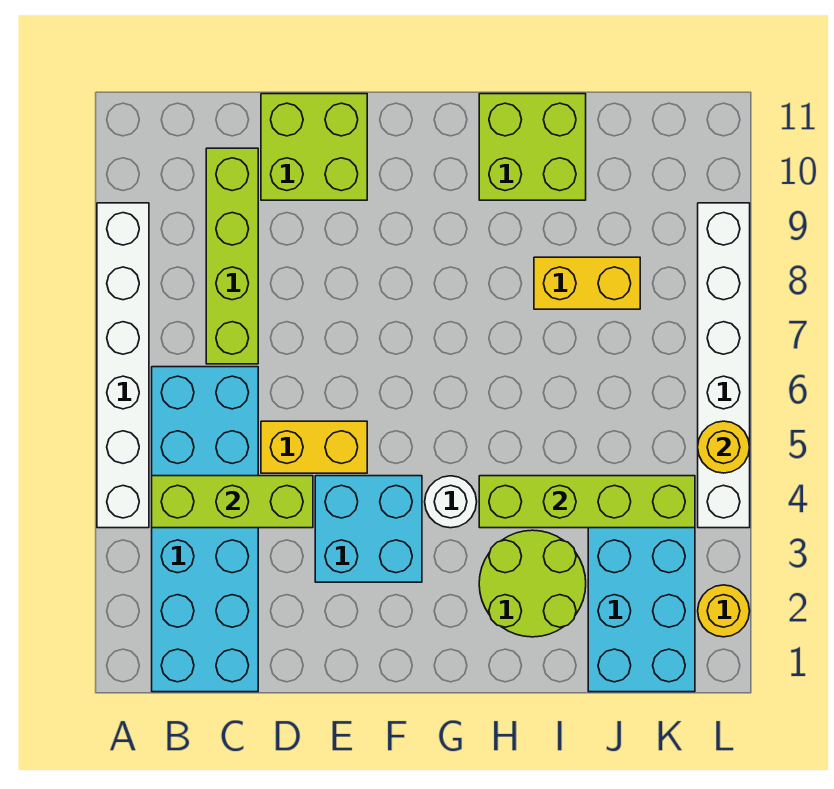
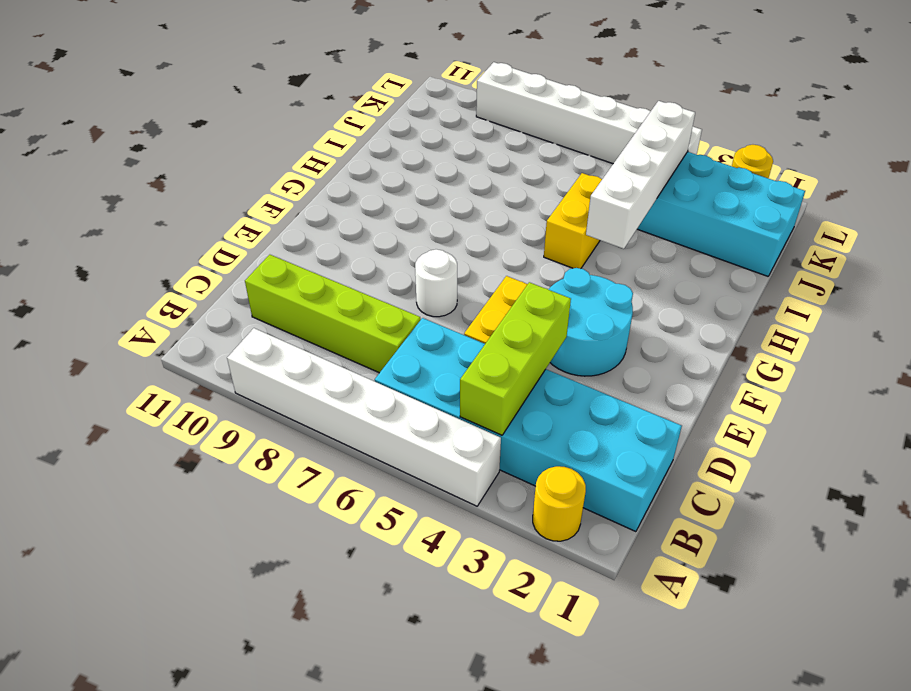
lime 2x2 brick [261,94,367,200] -> none
cyan 2x2 brick [315,476,422,582] -> cyan 2x2 round brick [548,268,633,376]
white 1x1 round brick [425,476,477,528] -> white 1x1 round brick moved to [415,249,457,317]
lime 2x2 round brick [479,530,586,637] -> none
lime 1x4 brick [479,476,695,528] -> white 1x4 brick [586,101,695,249]
lime 2x2 brick [479,94,586,200] -> none
yellow 1x2 brick [534,257,640,309] -> yellow 1x2 brick moved to [544,173,602,269]
yellow 1x1 round brick [698,421,750,473] -> yellow 1x1 round brick moved to [533,466,586,541]

